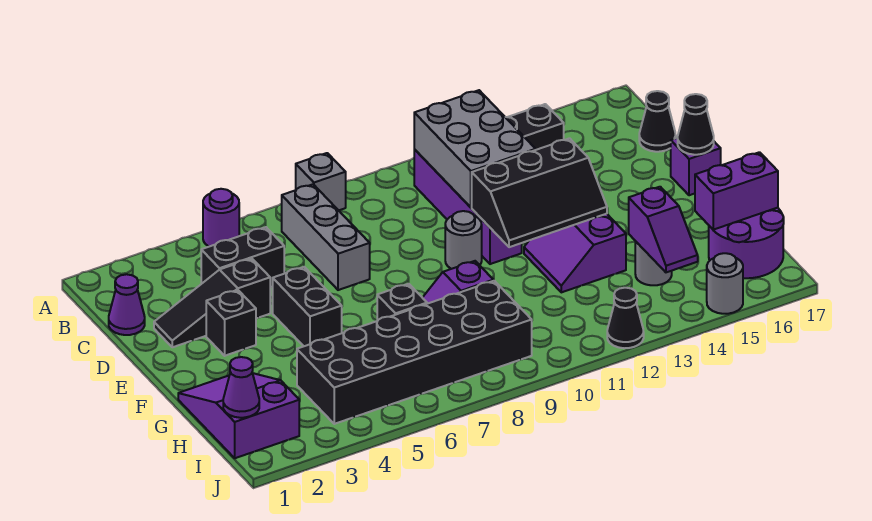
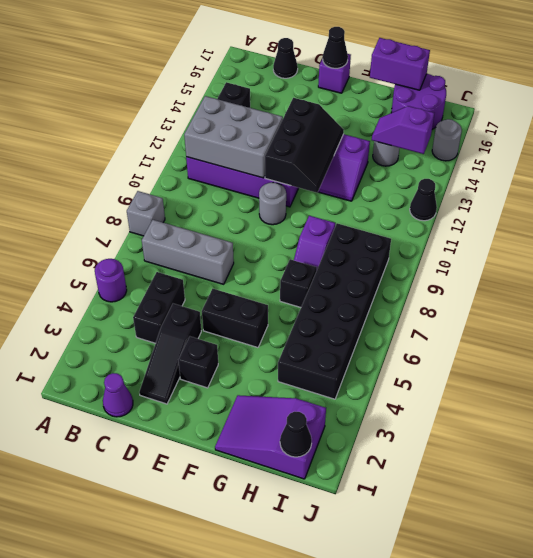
purple 1x2 slope [629,187,698,272] -> purple 1x2 slope turned to [372,106,434,154]
purple 1x2 brick [695,152,778,230] -> purple 1x2 brick turned to [370,38,430,90]
purple 1x1 cone [223,357,259,418] -> black 1x1 cone [280,412,312,457]

